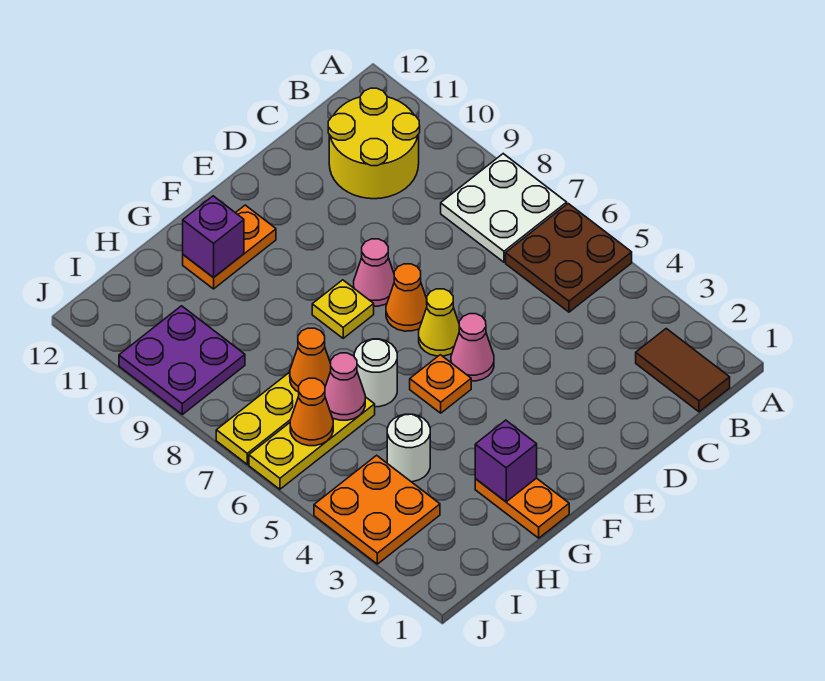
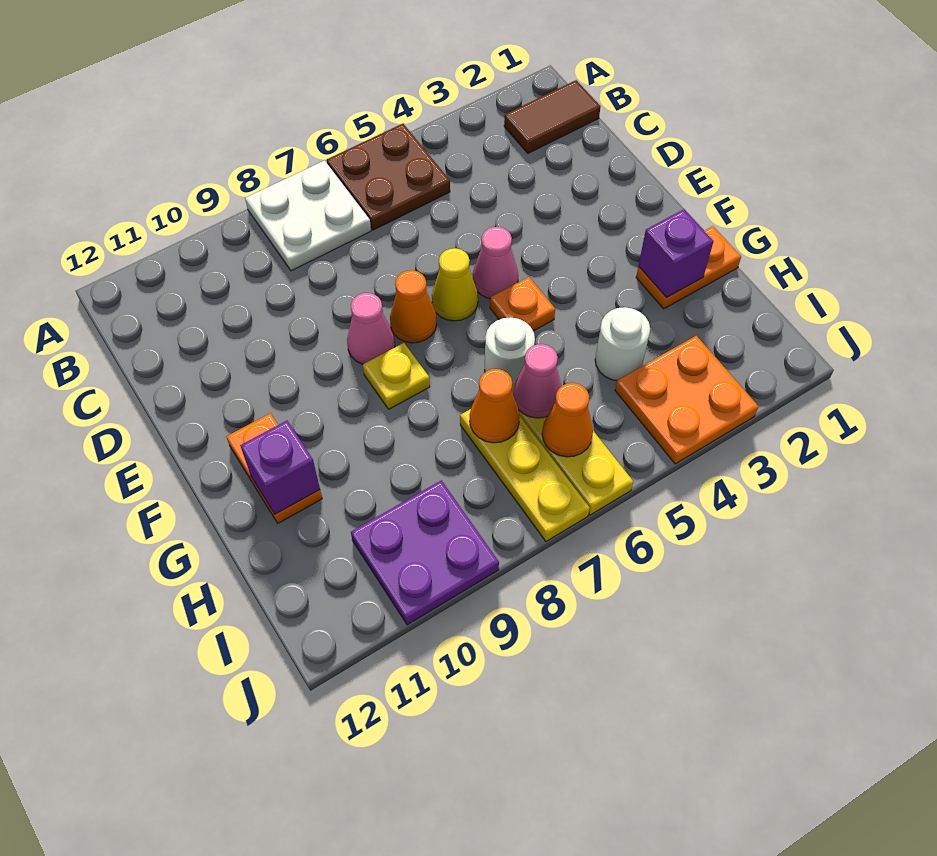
yellow 2x2 round brick [328,88,420,199] -> none

